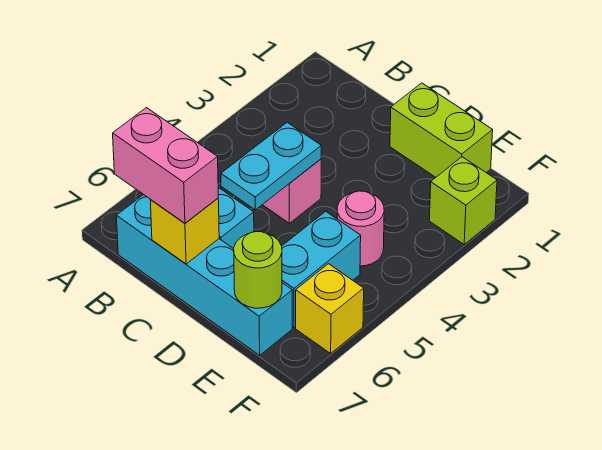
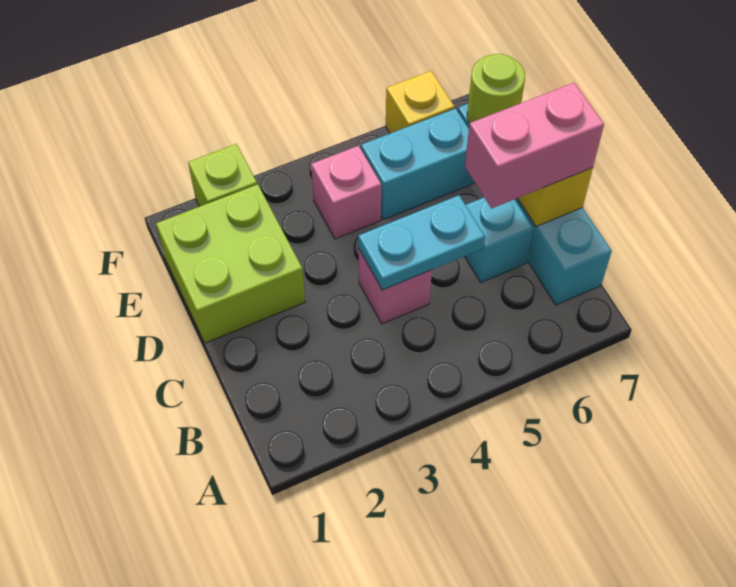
pink 1x2 brick [113,108,218,223] -> pink 1x2 brick turned to [465,83,604,208]
lime 1x2 brick [390,83,493,177] -> lime 2x2 brick [156,184,305,343]
pink 1x1 round brick [337,191,384,266] -> pink 1x1 brick [311,146,381,239]

